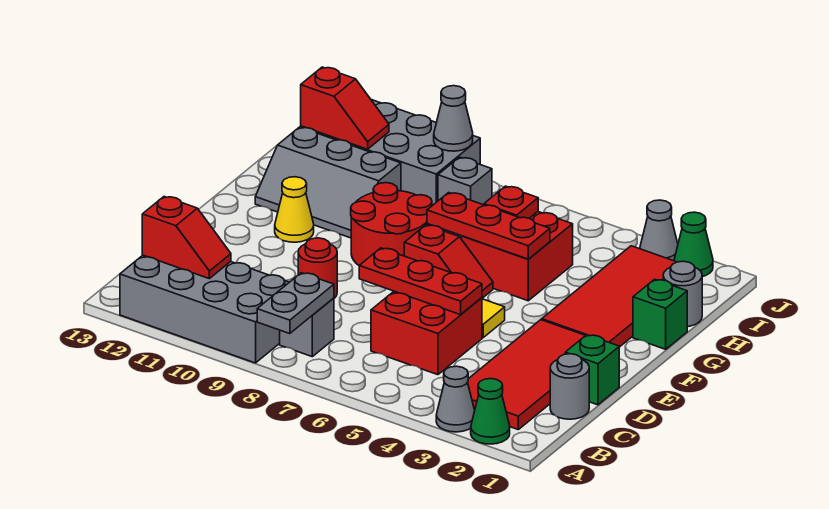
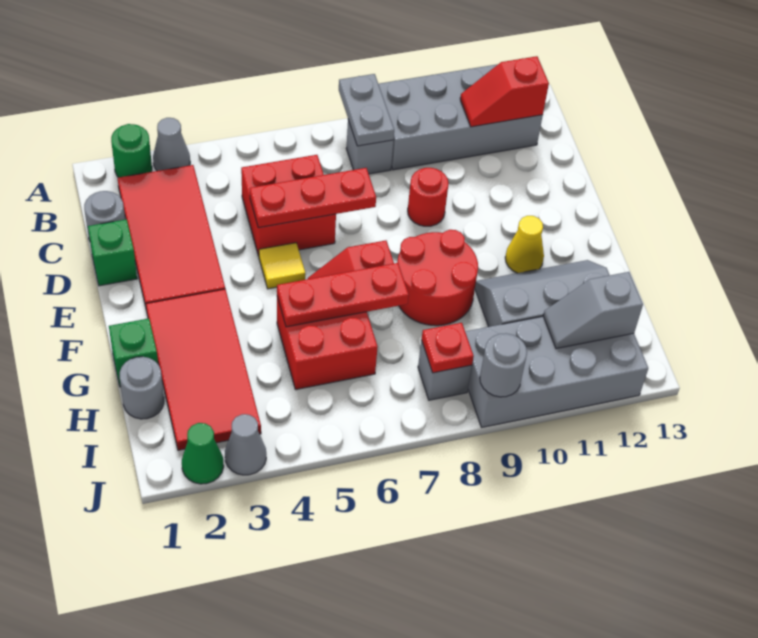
green 1x1 cone [471,379,510,444] -> green 1x1 round brick [111,124,152,177]
red 1x1 plate [484,186,538,218] -> red 1x1 plate moved to [422,323,474,373]
red 1x2 slope [301,67,389,149] -> grey 1x2 slope [543,272,643,349]
grey 1x1 cone [434,86,473,151] -> grey 1x1 round brick [480,333,527,397]

